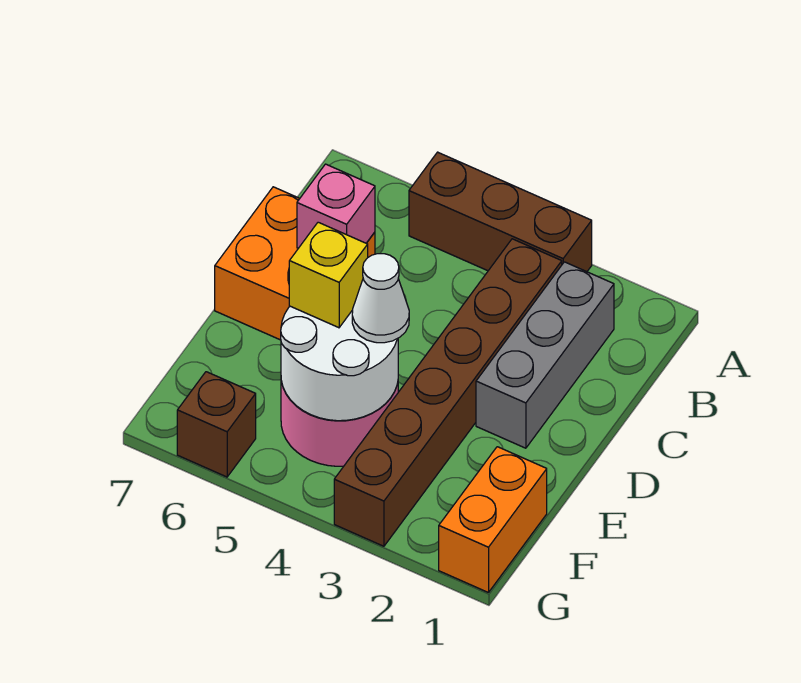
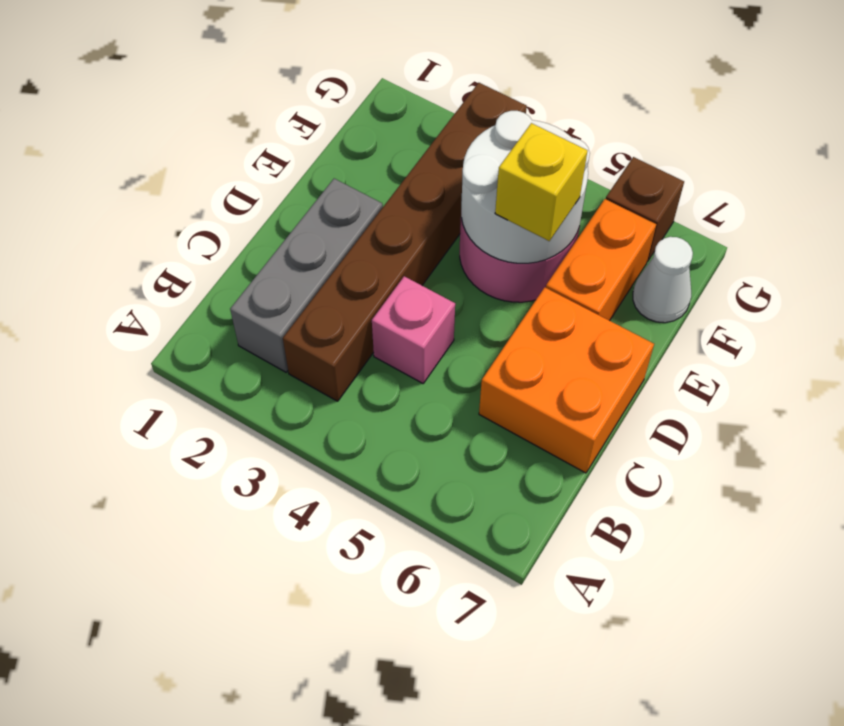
brown 1x3 brick [409,152,592,272] -> none
pink 1x1 brick [297,164,375,248] -> pink 1x1 brick moved to [372,276,455,383]
white 1x1 cone [352,254,409,343] -> white 1x1 cone moved to [633,237,693,323]
orange 1x2 brick [439,447,547,593] -> orange 1x2 brick moved to [546,199,656,321]

